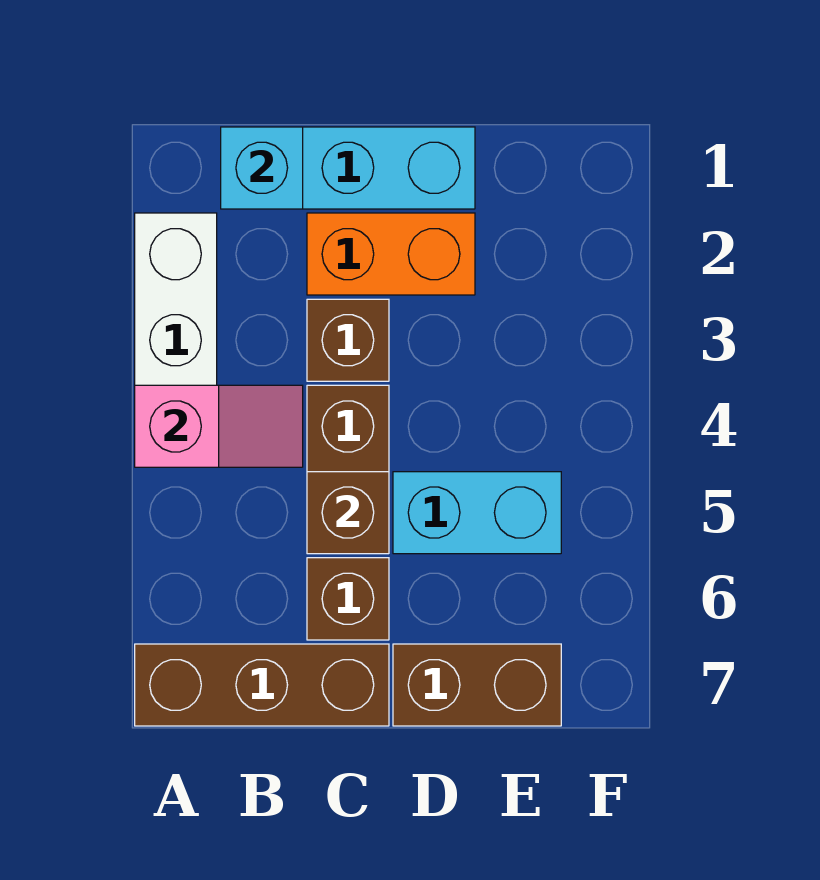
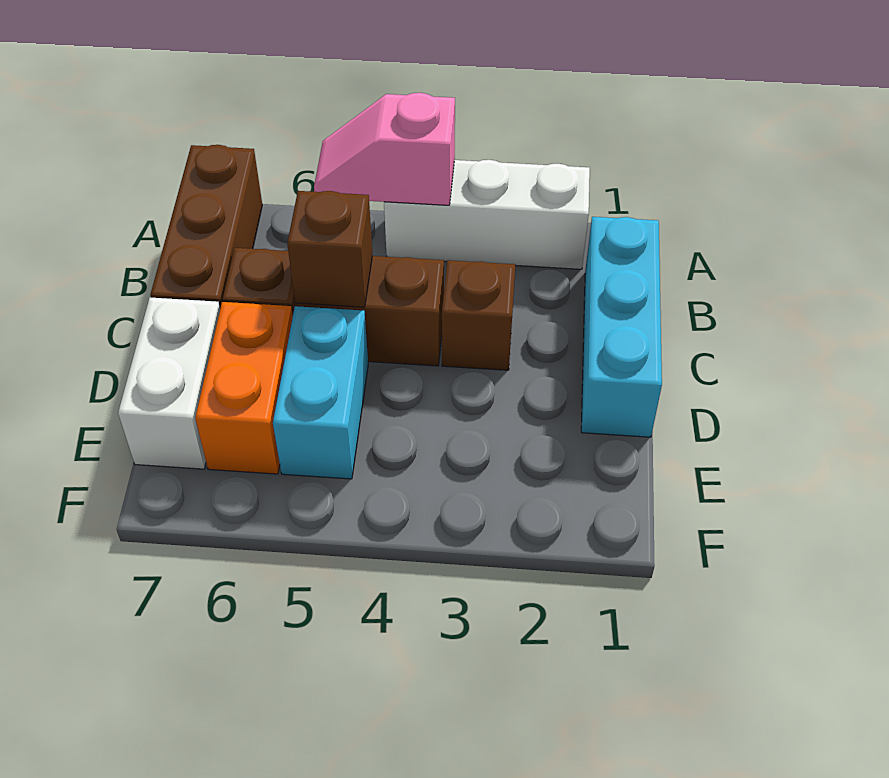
pink 1x2 slope [135,385,303,467] -> pink 1x2 slope turned to [314,93,455,205]
cyan 1x1 brick [221,127,303,209] -> none
orange 1x2 brick [307,213,475,295] -> orange 1x2 brick moved to [195,302,293,474]
brown 1x2 brick [393,644,561,726] -> white 1x2 brick [118,298,220,469]

